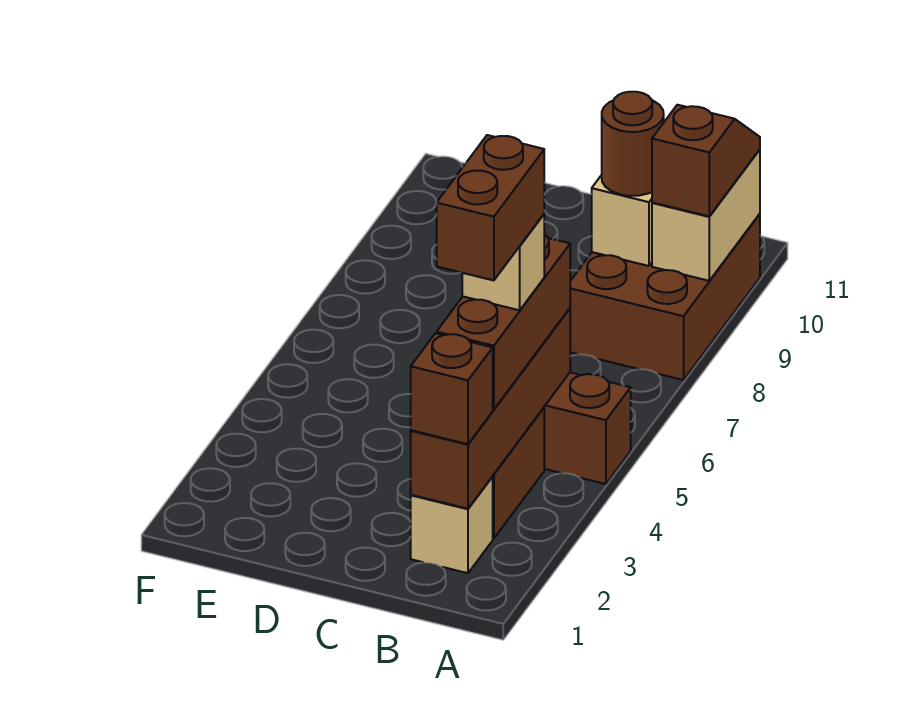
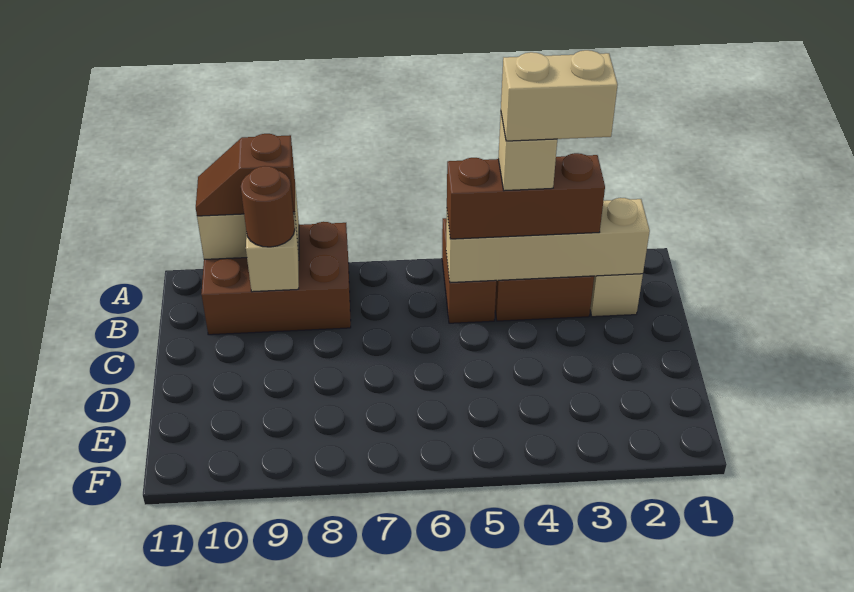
brown 1x4 brick [411,308,570,509] -> tan 1x4 brick [446,198,650,283]
brown 1x1 brick [411,333,493,444] -> none
brown 1x2 brick [437,135,544,280] -> tan 1x2 brick [501,50,618,141]

